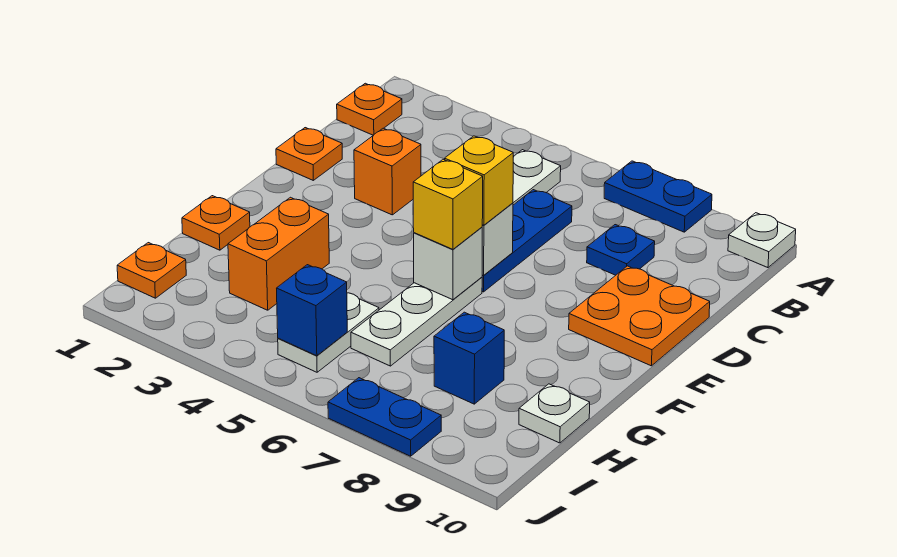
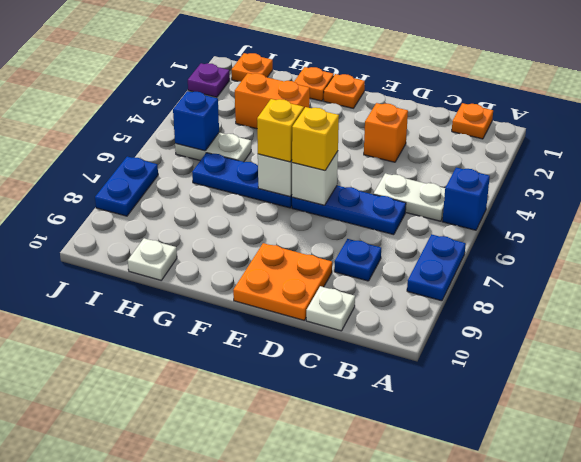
white 1x1 plate [728,213,796,268] -> white 1x1 plate moved to [306,286,355,331]
orange 1x1 plate [276,128,342,180] -> orange 1x1 plate moved to [324,74,365,108]
white 1x3 plate [351,277,482,366] -> blue 1x3 plate [192,153,292,208]
blue 1x1 brick [434,312,504,404] -> blue 1x1 brick moved to [442,168,490,230]
none -> purple 1x1 plate [188,63,230,97]

